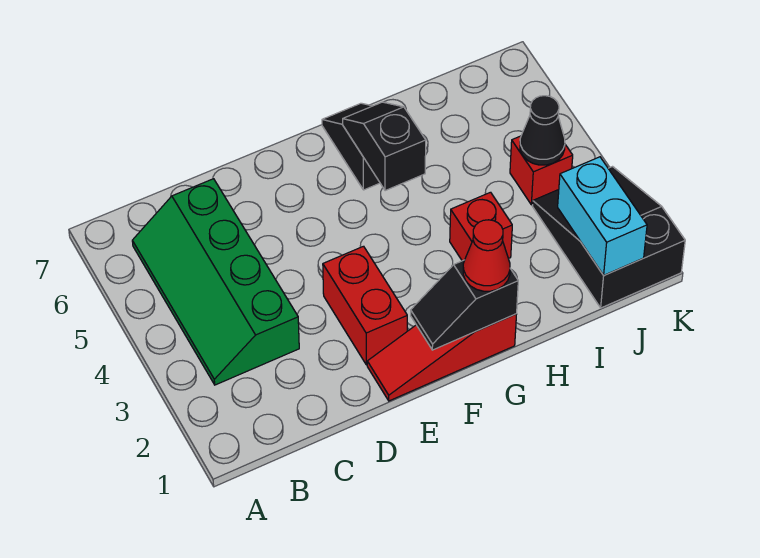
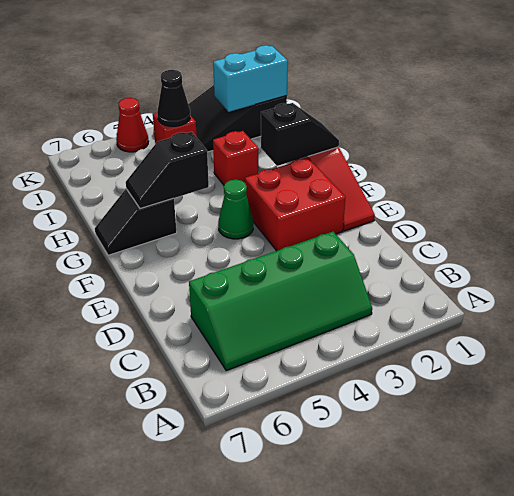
red 1x2 brick [323,246,407,365] -> red 2x2 brick [245,158,345,251]
black 1x2 slope [411,260,518,350] -> black 1x2 slope turned to [261,103,339,166]
none -> green 1x1 cone [218,180,253,239]
red 1x1 cone [463,220,510,291] -> red 1x1 cone moved to [116,98,149,152]

